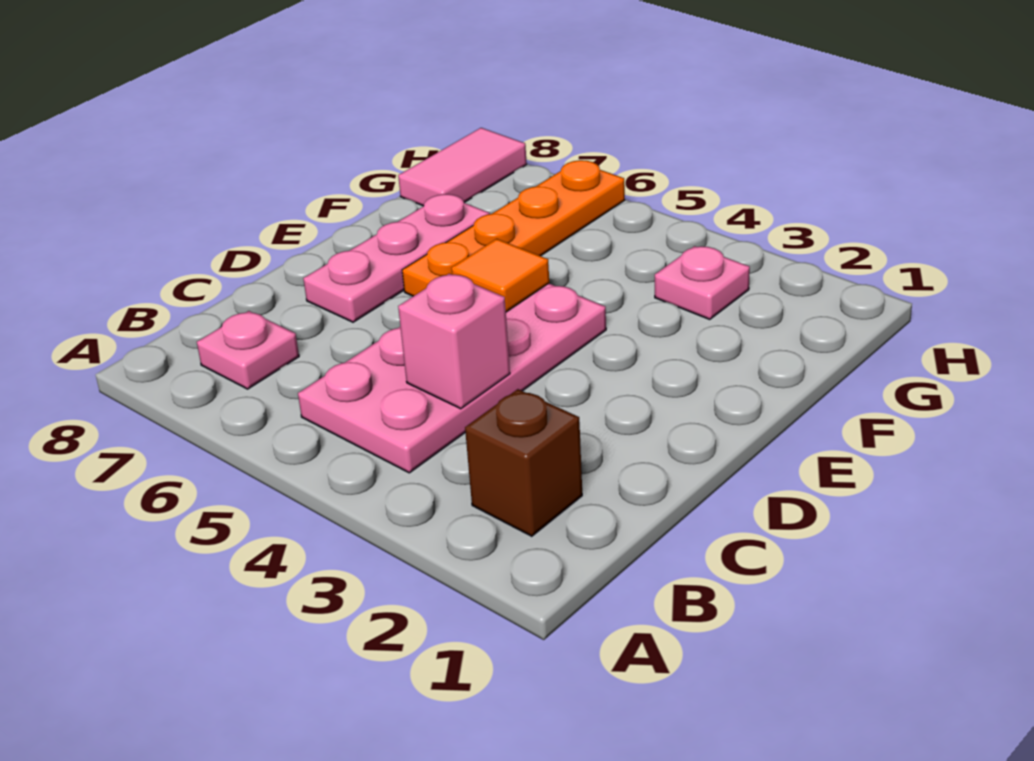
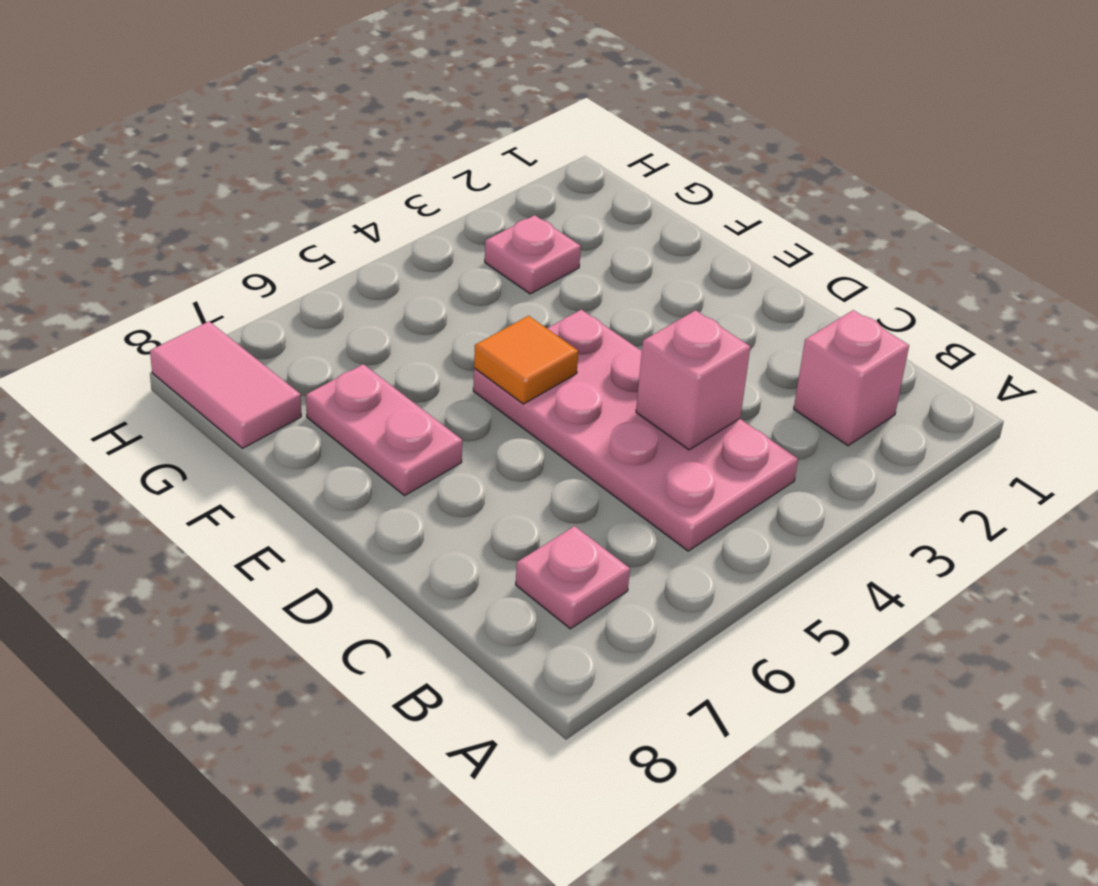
brown 1x1 brick [465,389,582,536] -> pink 1x1 brick [794,310,909,446]
pink 1x3 plate [303,194,490,322] -> pink 1x2 plate [306,364,462,495]
orange 1x4 plate [402,160,625,296] -> none

